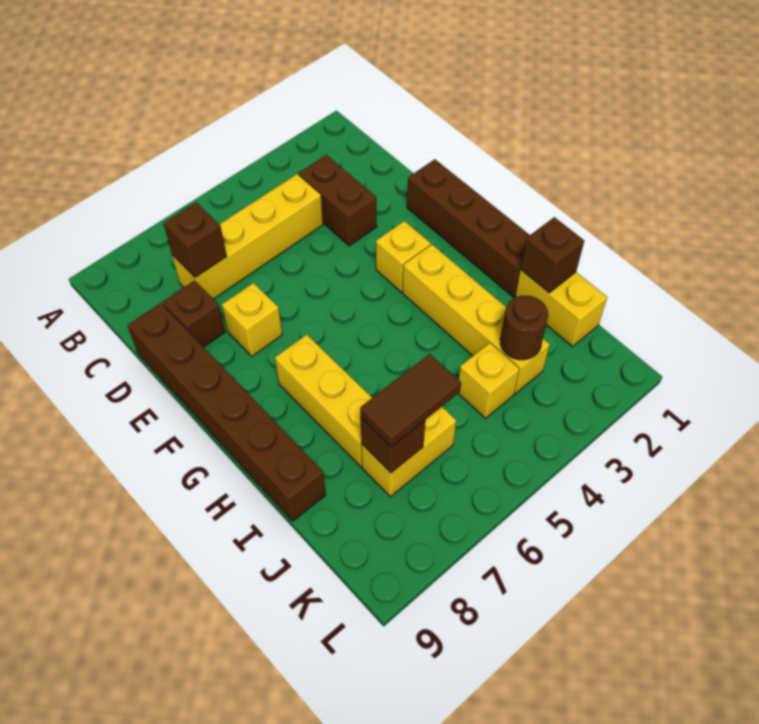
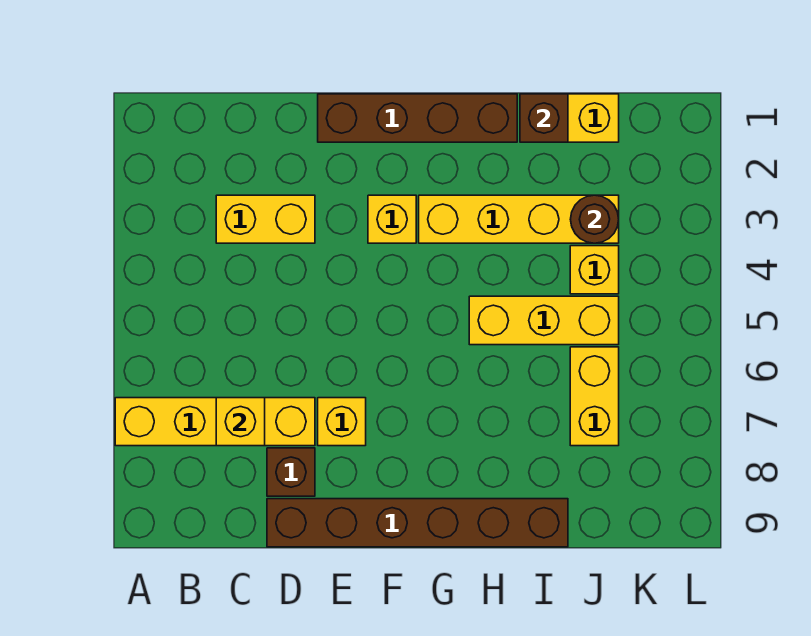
brown 1x2 brick [299,155,377,246] -> yellow 1x2 brick [216,195,315,243]
yellow 1x4 brick [172,174,323,299] -> yellow 1x4 brick turned to [115,398,315,446]
brown 1x1 brick [163,203,227,278] -> yellow 1x1 brick [216,398,265,446]
yellow 1x3 brick [275,335,373,467] -> yellow 1x3 brick moved to [469,296,619,345]
brown 1x2 tile [360,354,461,447] -> none
brown 1x1 brick [361,418,425,473] -> none

